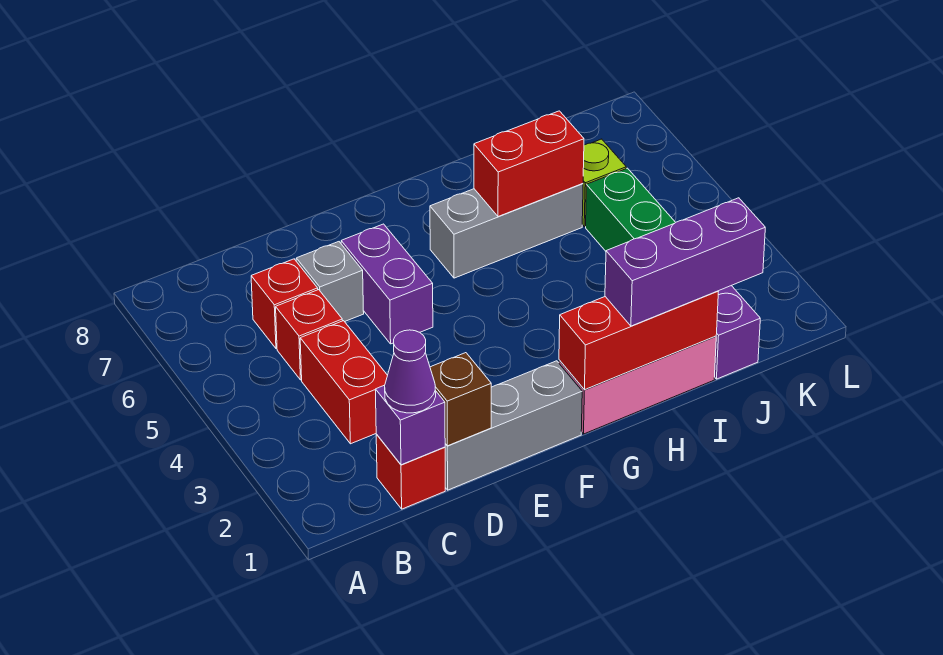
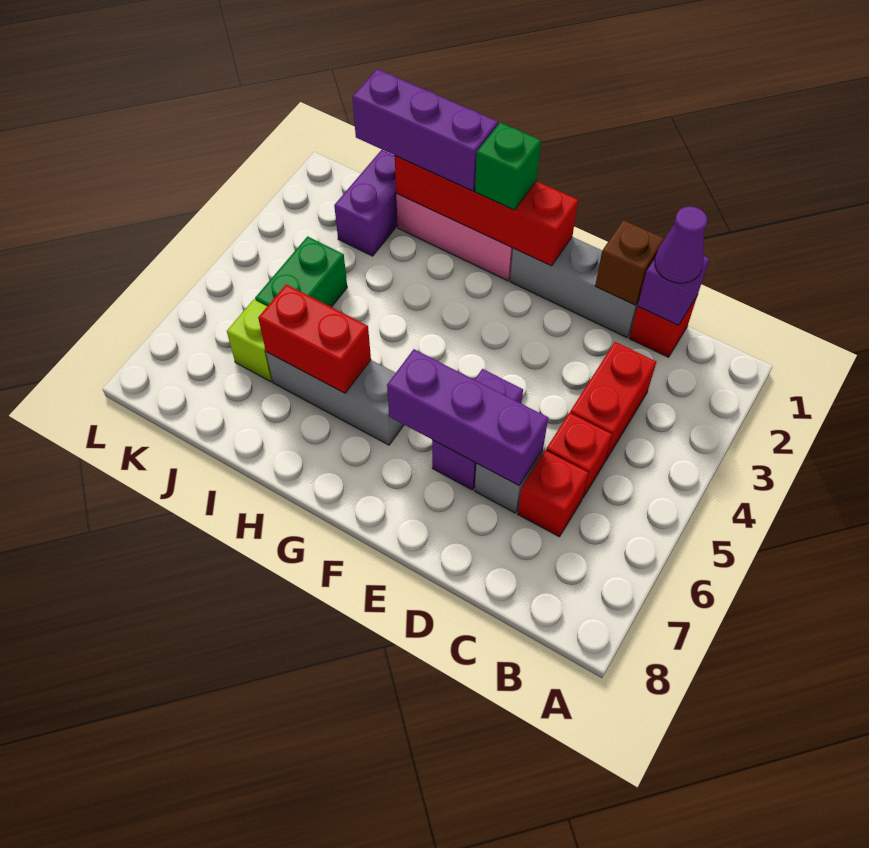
none -> purple 1x3 brick [387,349,548,485]
red 1x3 brick [559,291,718,390] -> red 1x4 brick [395,156,578,266]
none -> green 1x1 brick [475,123,541,210]

